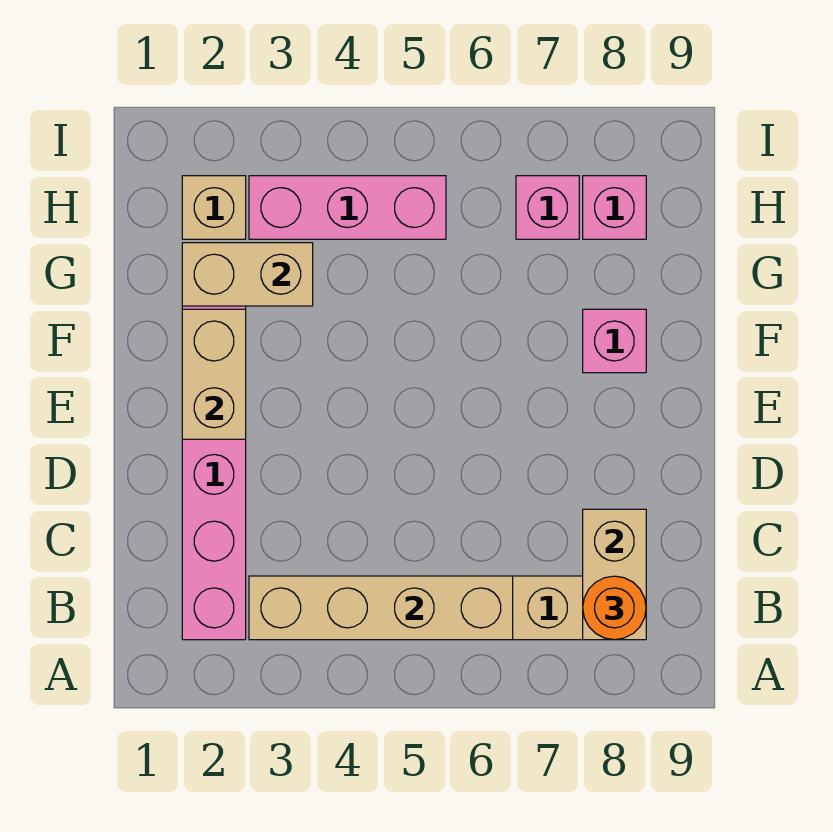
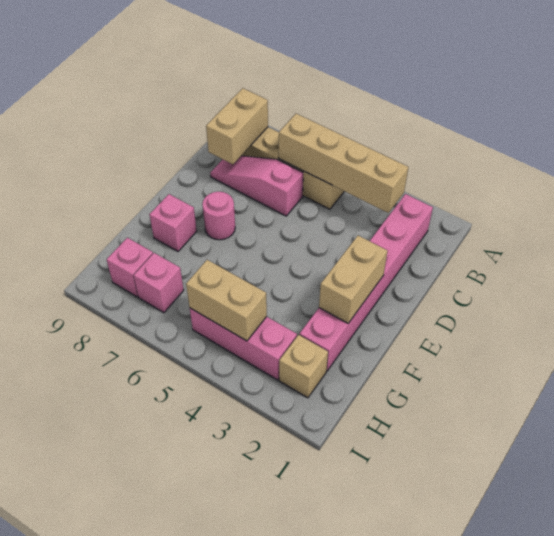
orange 1x1 round brick [583,576,646,640] -> none
none -> pink 1x3 slope [210,156,303,216]
none -> pink 1x1 round brick [202,192,235,240]
tan 1x2 brick [182,243,313,306] -> tan 1x2 brick moved to [186,260,267,341]

